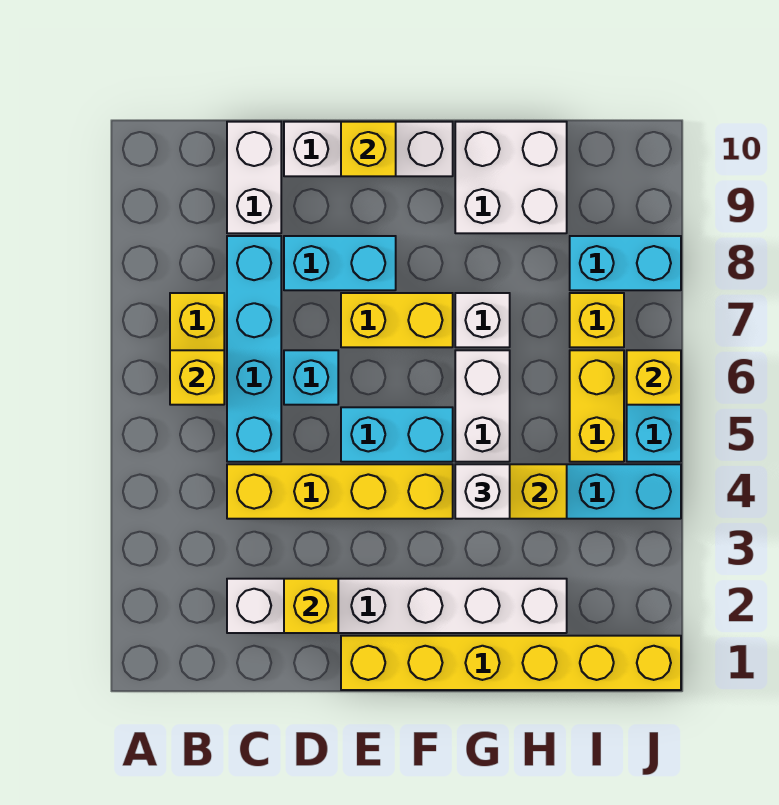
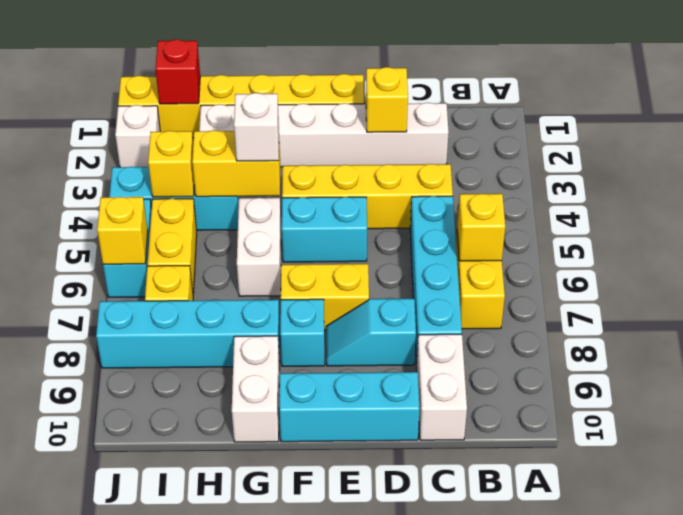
cyan 1x1 brick [284,350,338,405] -> cyan 1x1 brick moved to [280,299,325,366]
cyan 1x2 brick [284,236,396,290] -> cyan 1x2 slope [326,299,416,366]
white 1x3 brick [284,122,453,176] -> cyan 1x3 brick [279,372,420,442]
yellow 1x1 brick [341,122,396,176] -> yellow 1x1 brick moved to [148,131,194,197]
white 1x1 brick [455,293,510,347] -> white 1x1 brick moved to [115,105,160,167]
white 2x2 brick [455,122,567,233] -> white 1x2 brick [232,336,280,442]
none -> red 1x1 brick [155,39,200,104]
cyan 1x2 brick [570,236,681,290] -> cyan 1x4 brick [96,300,280,368]

